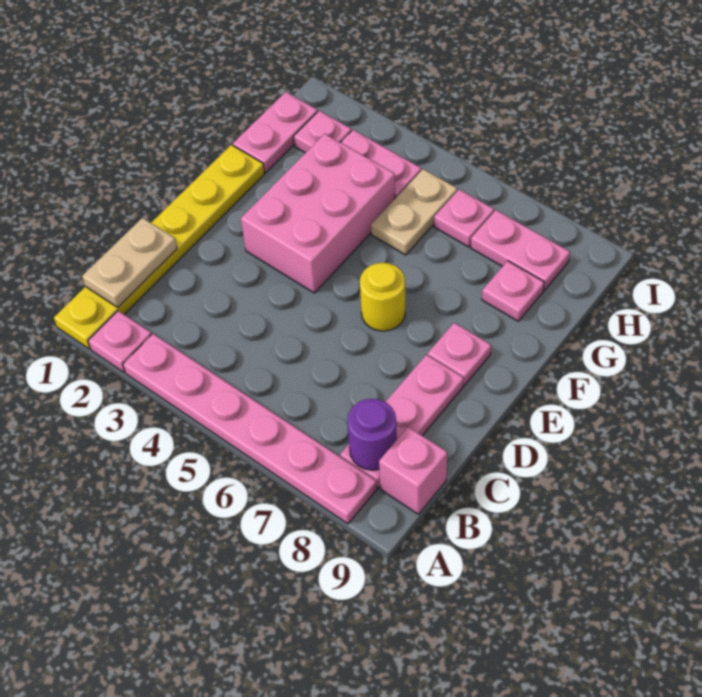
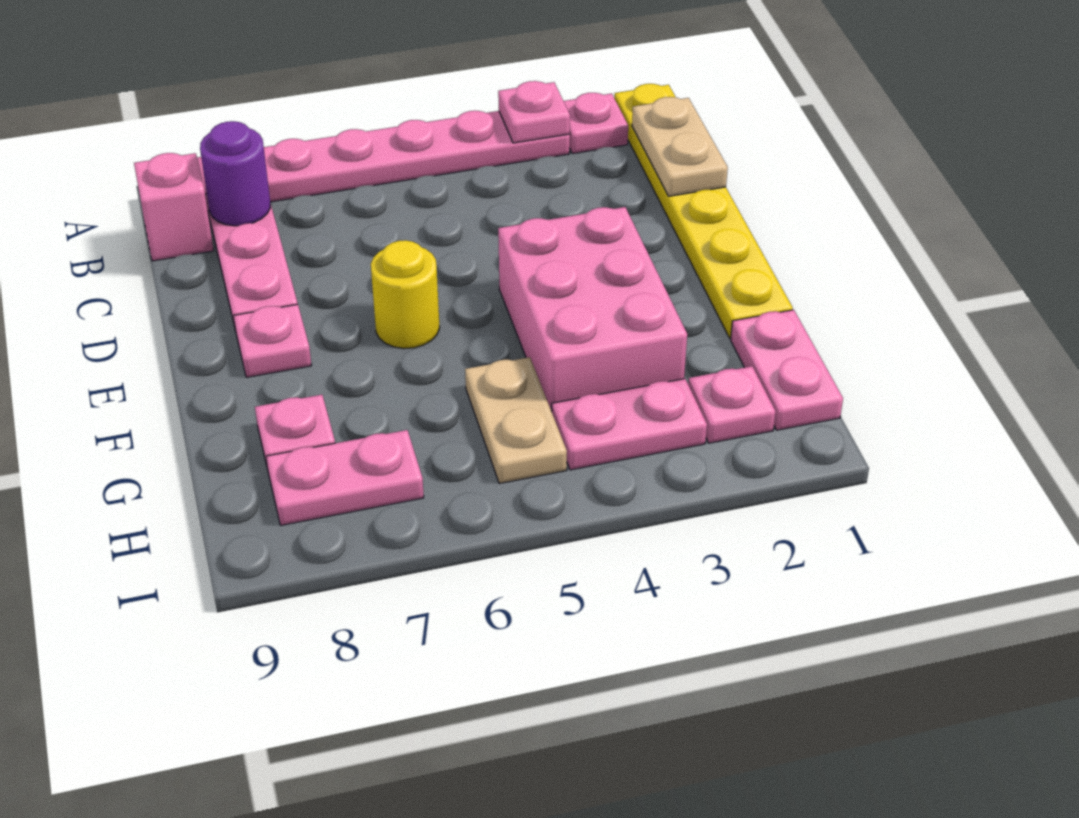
pink 1x1 plate [434,189,494,247] -> pink 1x1 plate moved to [498,81,570,143]

